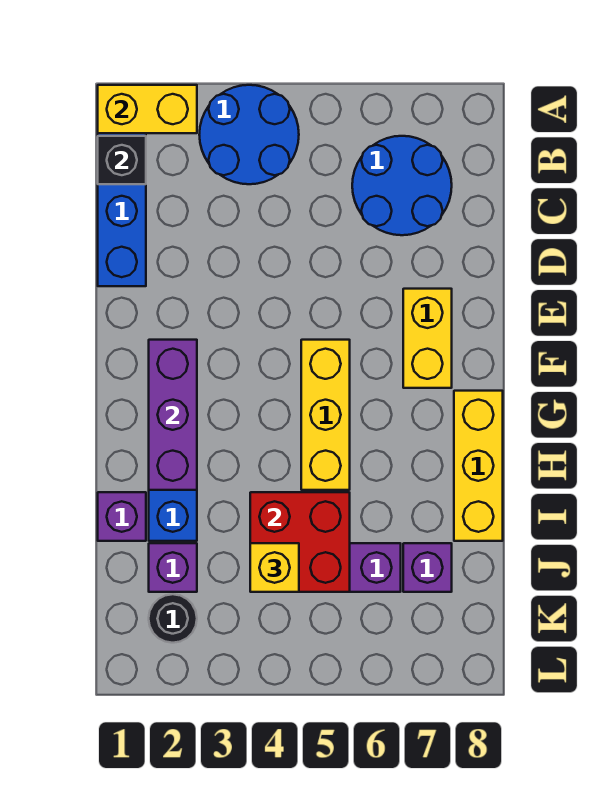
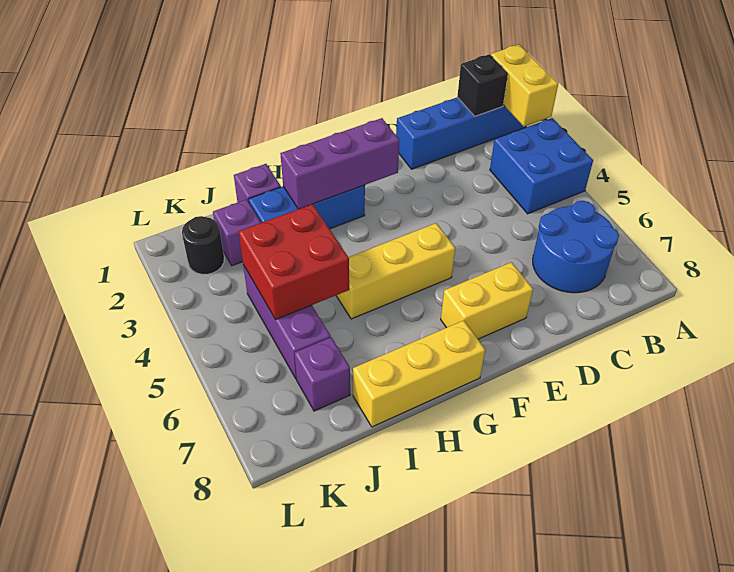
blue 2x2 round brick [199,85,299,184] -> blue 2x2 brick [490,118,593,214]
yellow 1x1 brick [250,543,299,592] -> none

